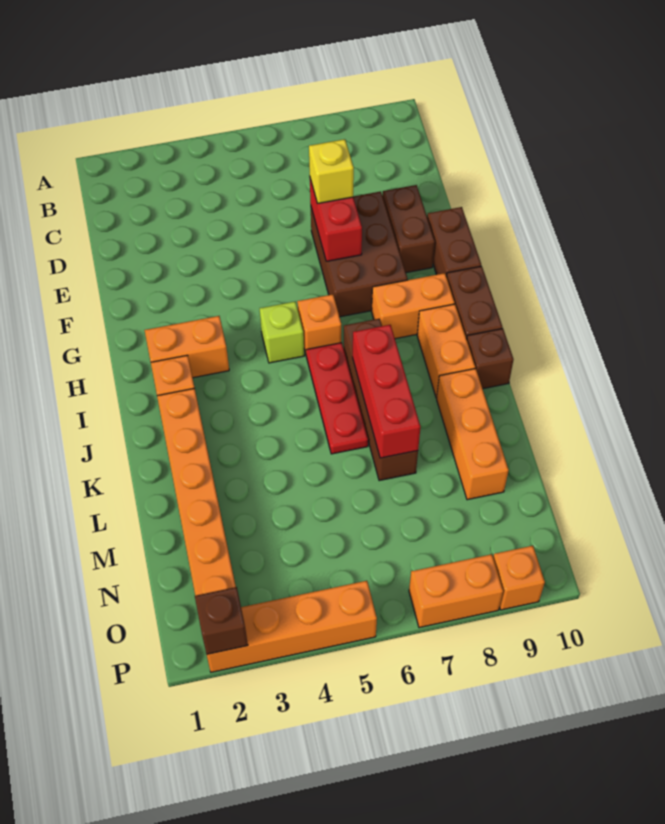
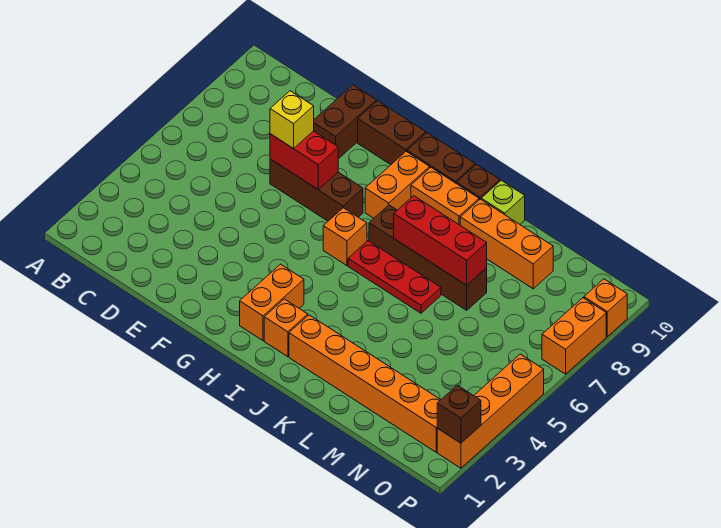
brown 2x3 brick [311,191,408,317] -> brown 1x3 brick [270,159,363,221]
brown 1x2 brick [382,185,435,273] -> brown 1x2 brick turned to [314,85,376,159]
lime 1x1 brick [260,302,304,363] -> lime 1x1 brick moved to [481,180,525,224]

